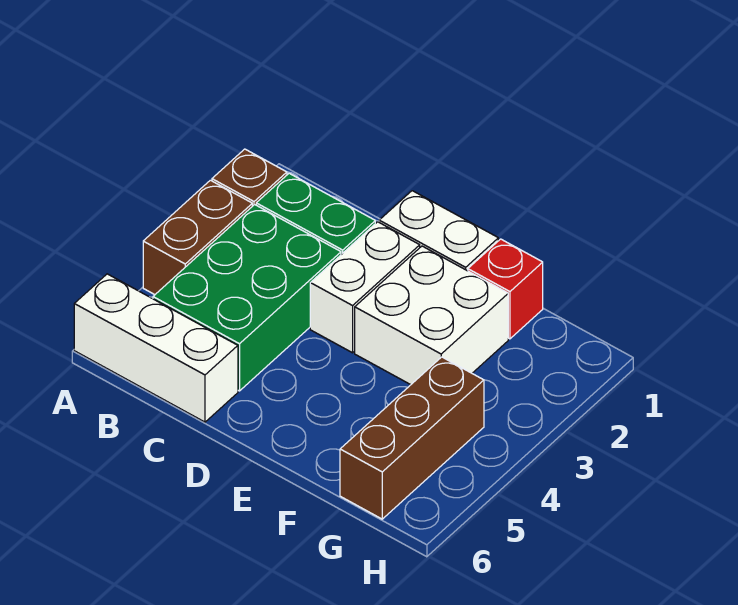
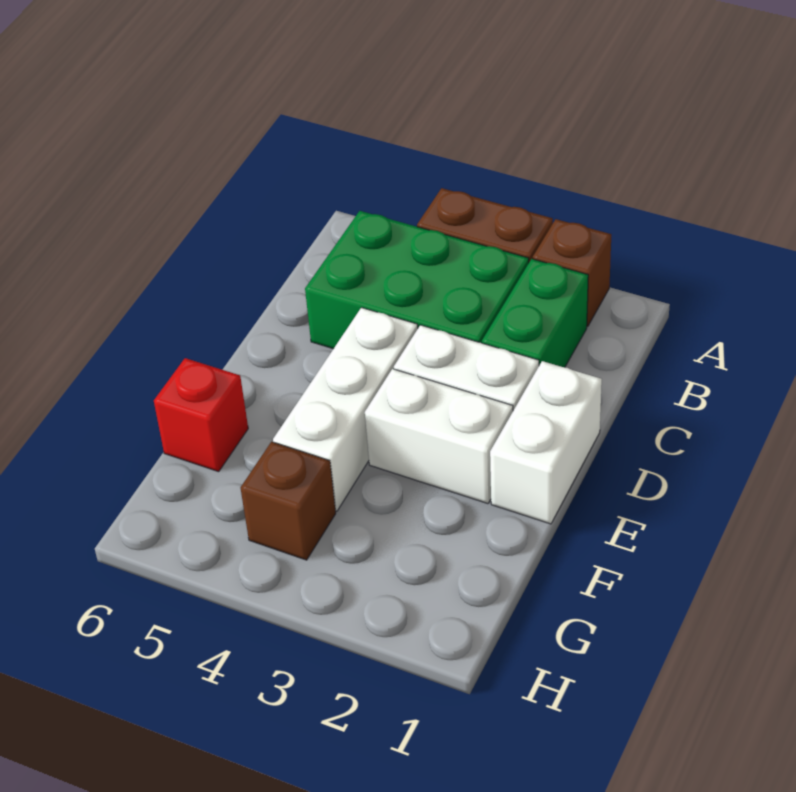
white 1x3 brick [74,274,238,422] -> white 1x3 brick moved to [273,308,418,511]
white 2x2 brick [355,246,508,385] -> white 1x2 brick [365,369,513,504]
red 1x1 brick [468,239,543,339] -> red 1x1 brick moved to [154,358,248,472]
brown 1x3 brick [340,357,484,519] -> brown 1x1 brick [241,442,336,560]

